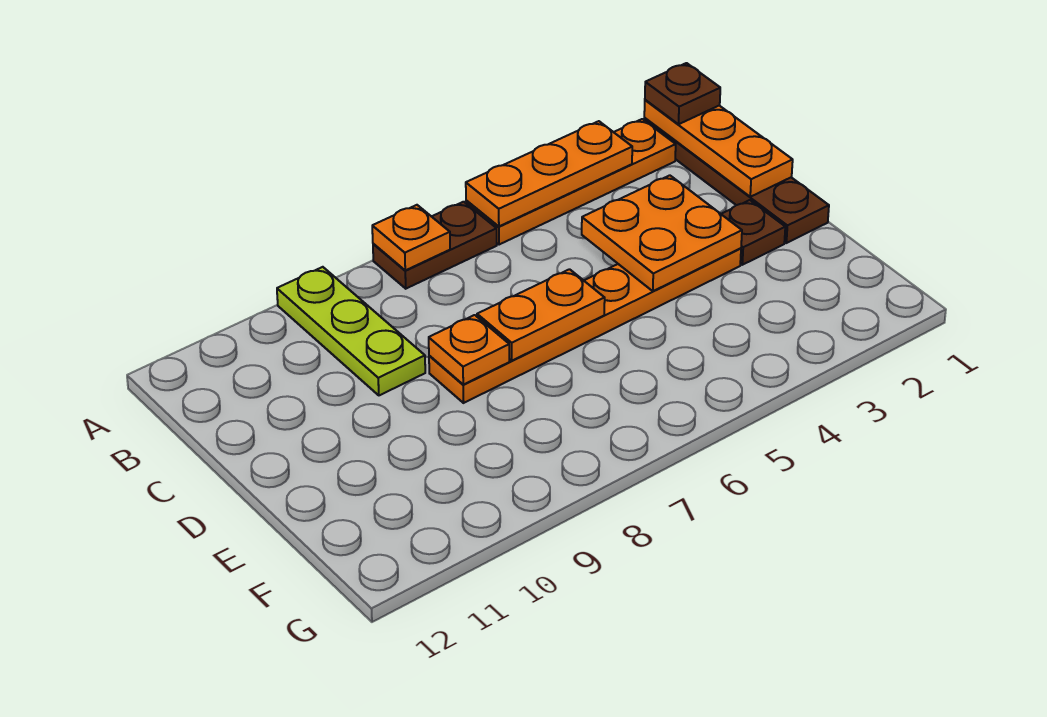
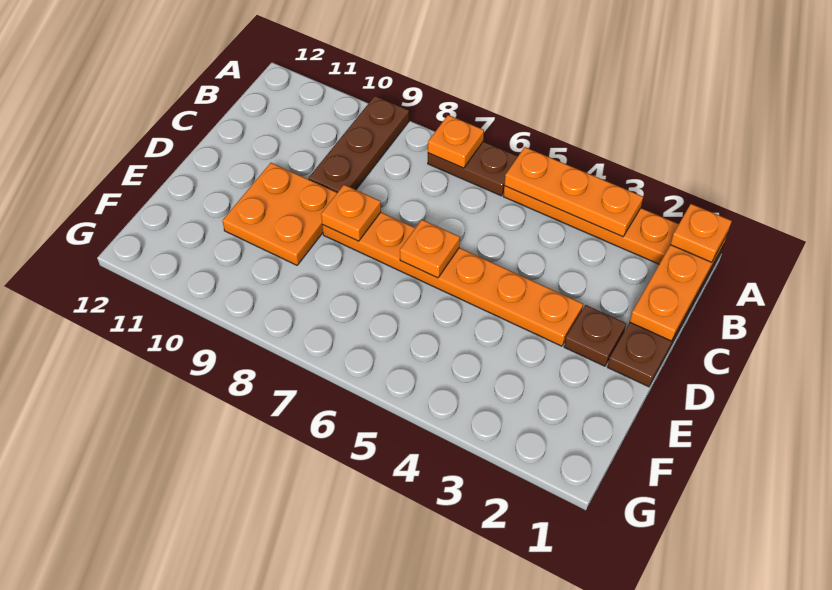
brown 1x1 plate [645,63,720,124] -> orange 1x1 plate [670,204,732,262]
lime 1x3 plate [277,267,425,395] -> brown 1x3 plate [309,96,409,193]
orange 2x2 plate [582,175,742,291] -> orange 2x2 plate moved to [222,163,337,265]
orange 1x2 plate [477,269,605,361] -> orange 1x1 plate [400,220,460,278]

